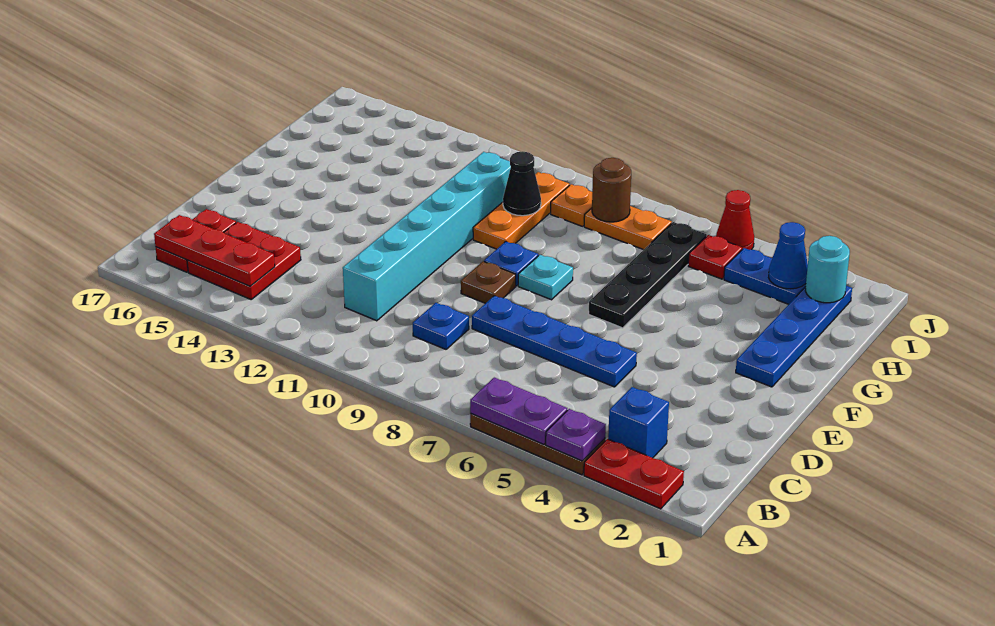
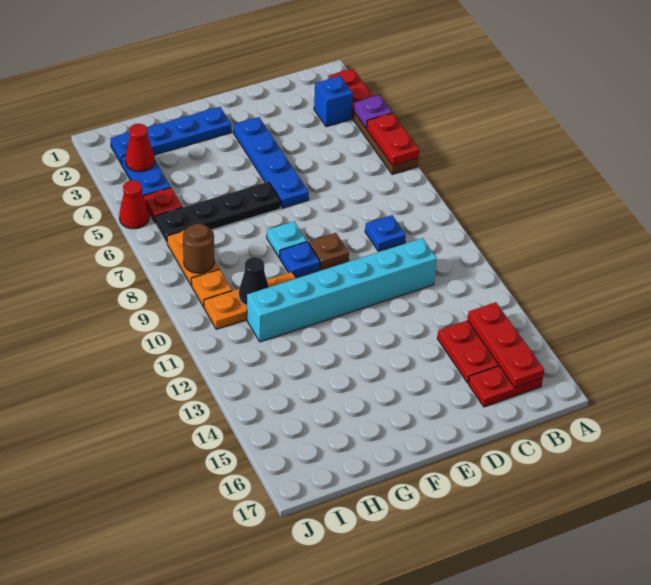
purple 1x2 plate [470,378,567,444] -> red 1x2 plate [367,113,419,166]
blue 1x4 plate [472,296,637,387] -> blue 1x4 plate moved to [233,117,309,208]
cyan 1x1 round brick [805,236,850,303] -> none
blue 1x1 cone [769,222,808,289] -> red 1x1 cone [125,124,155,172]

